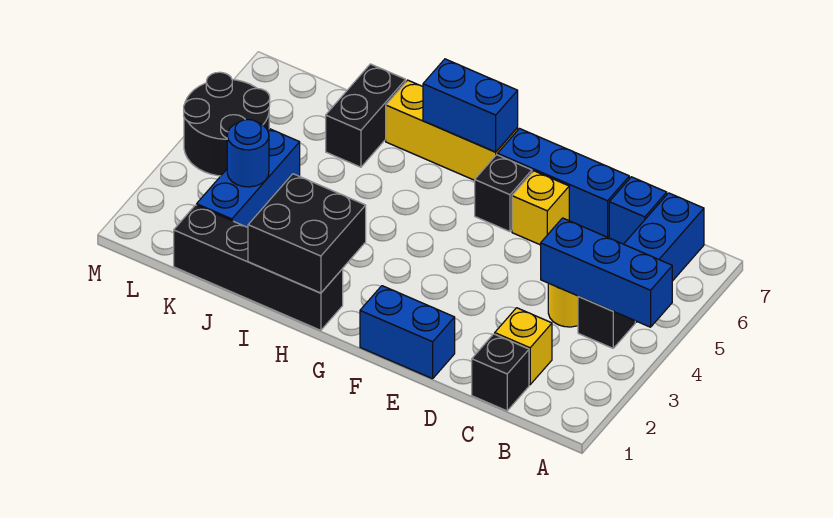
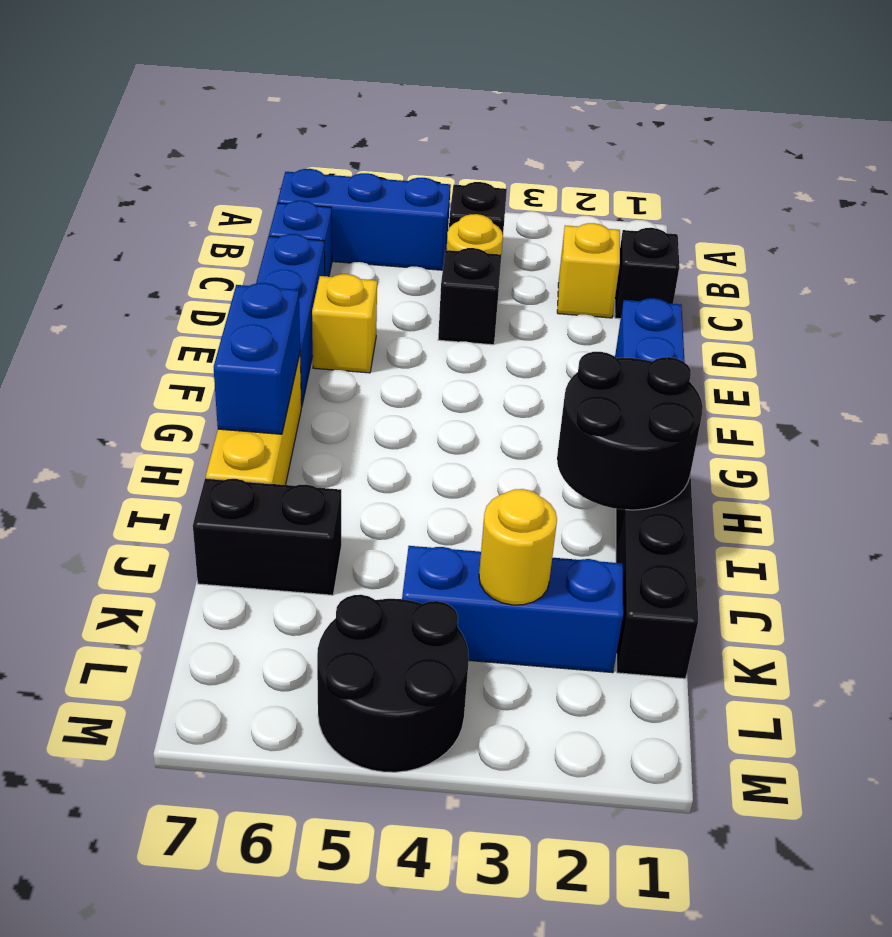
blue 1x3 brick [541,218,672,327] -> none
black 1x1 brick [475,155,532,232] -> black 1x1 brick moved to [438,248,502,345]
black 2x2 brick [248,174,366,293] -> black 2x2 round brick [557,352,703,510]
blue 1x1 round brick [227,120,269,187] -> yellow 1x1 round brick [479,489,557,605]

